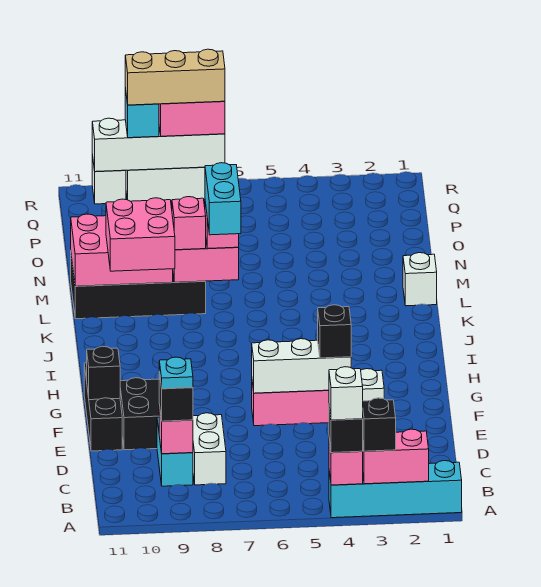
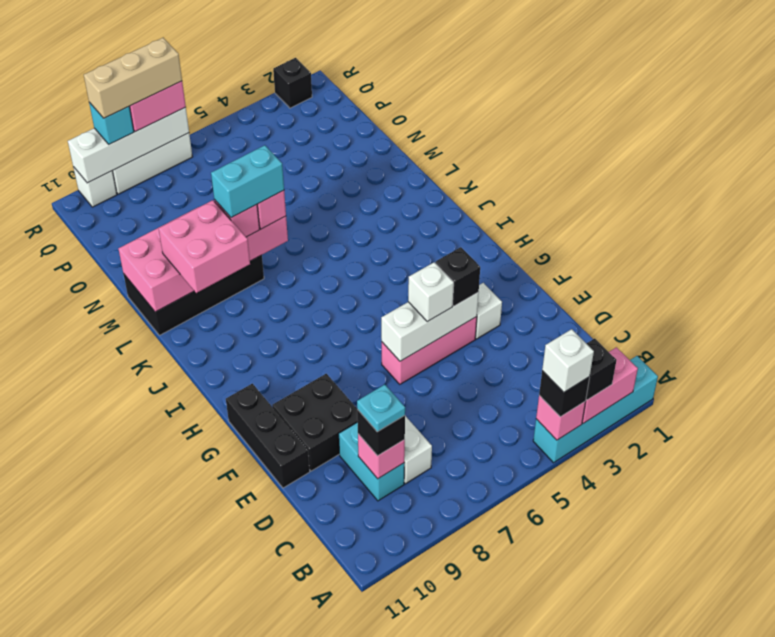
black 1x1 brick [87,346,120,400] -> black 1x1 brick moved to [273,58,312,108]
cyan 1x2 brick [205,163,241,235] -> cyan 1x2 brick turned to [211,145,284,218]
white 1x1 brick [403,253,437,306] -> white 1x1 brick moved to [408,262,454,322]

